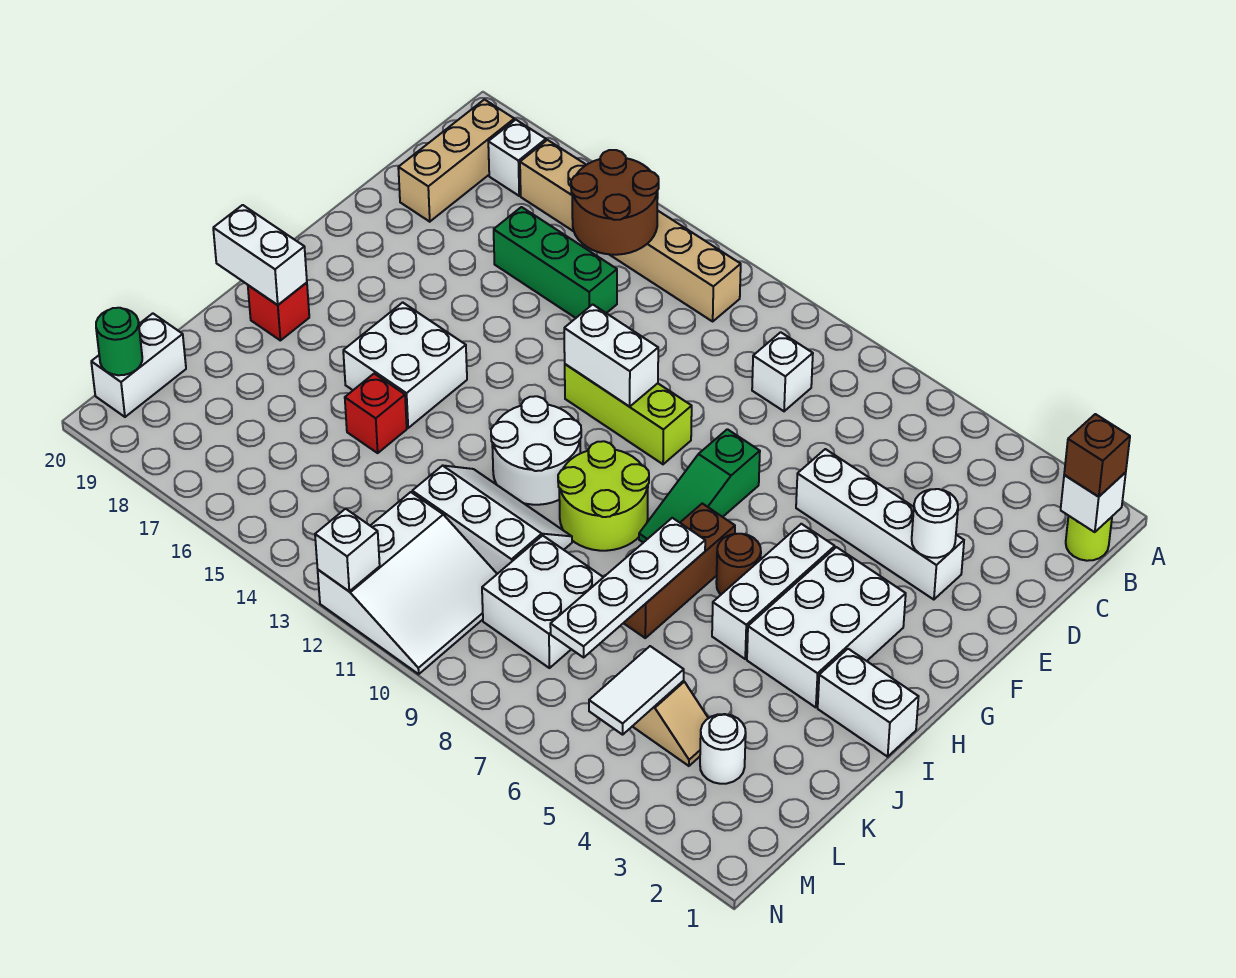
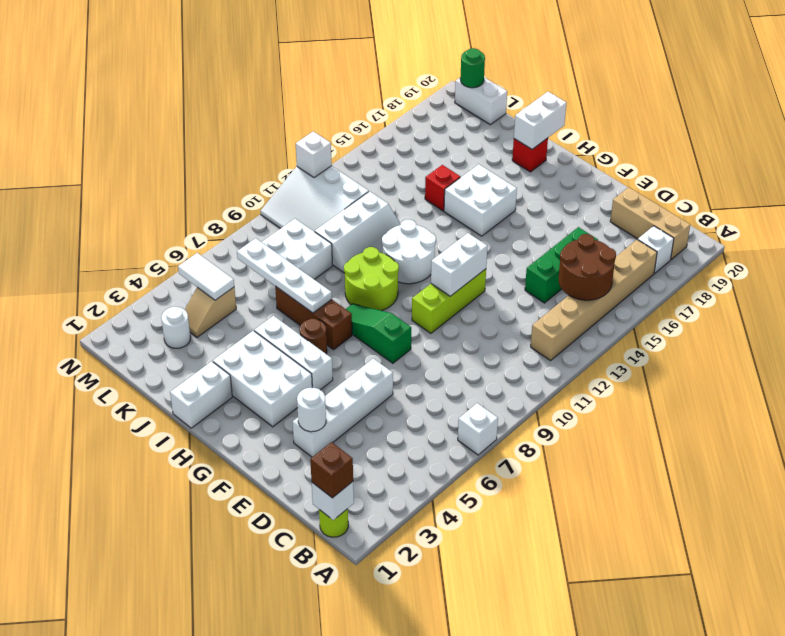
white 1x1 brick [752,332,813,411] -> white 1x1 brick moved to [458,403,498,455]

